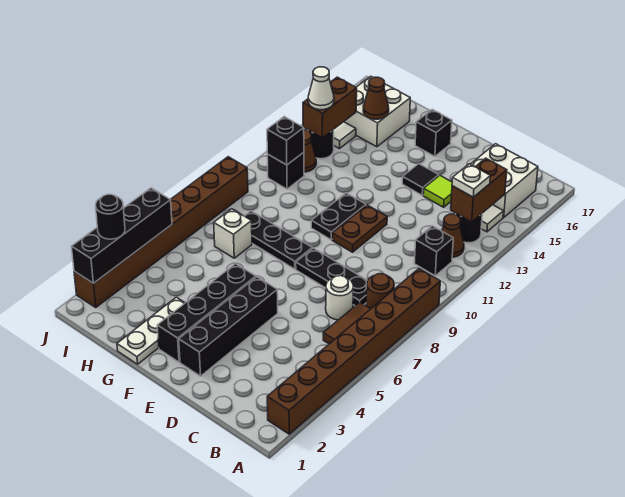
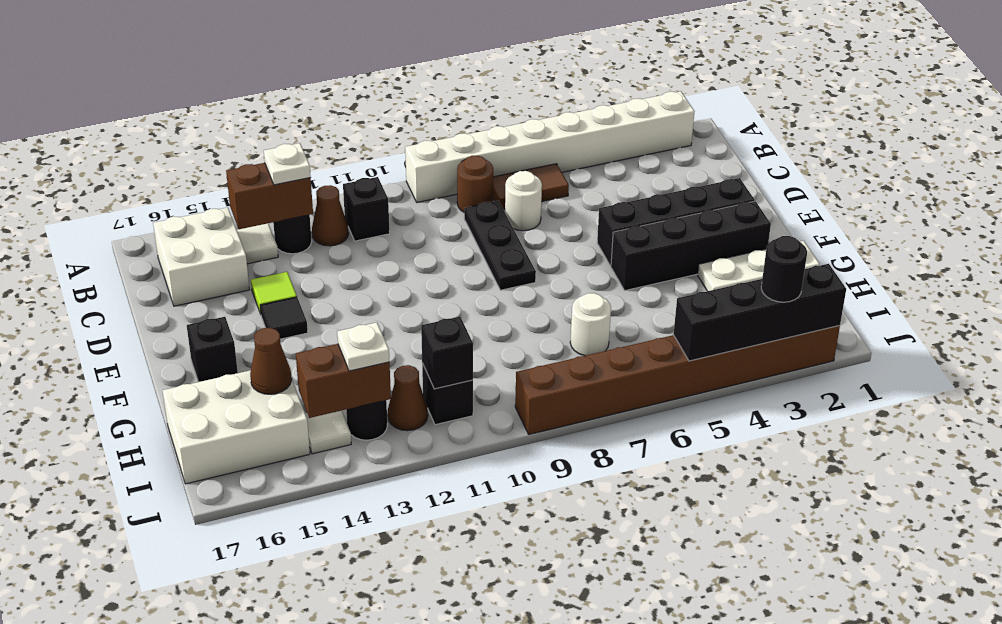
brown 1x8 brick [267,269,440,434] -> white 1x8 brick [405,91,695,203]
brown 1x2 plate [332,205,387,252] -> none
black 1x3 plate [245,211,312,269] -> none
black 1x2 plate [311,193,366,240] -> none
white 1x1 brick [214,209,252,258] -> white 1x1 round brick [570,293,611,356]
white 2x2 brick [344,76,410,147] -> white 2x3 brick [162,370,310,484]
white 1x1 cone [308,67,334,110] -> white 1x1 plate [337,322,389,371]

